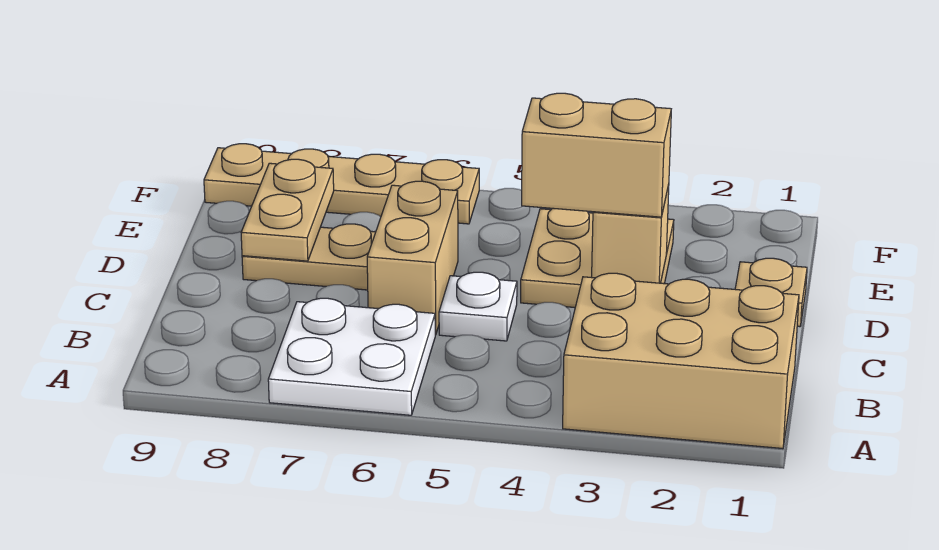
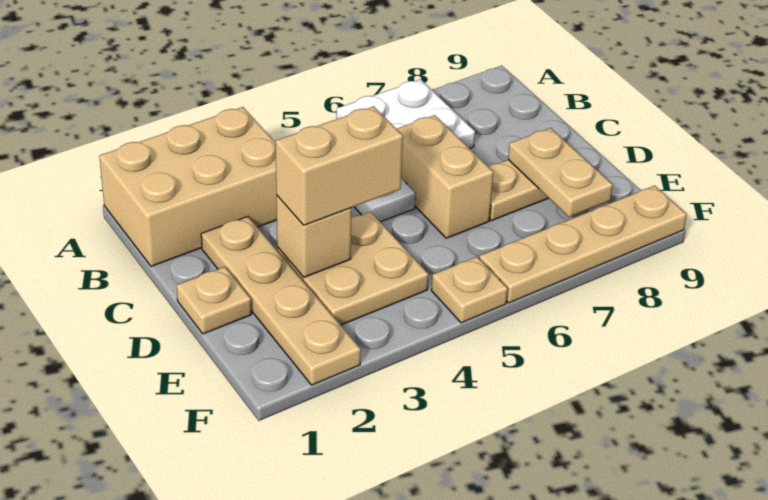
none -> tan 1x4 plate [201,216,361,385]
none -> tan 1x1 plate [431,257,508,323]

